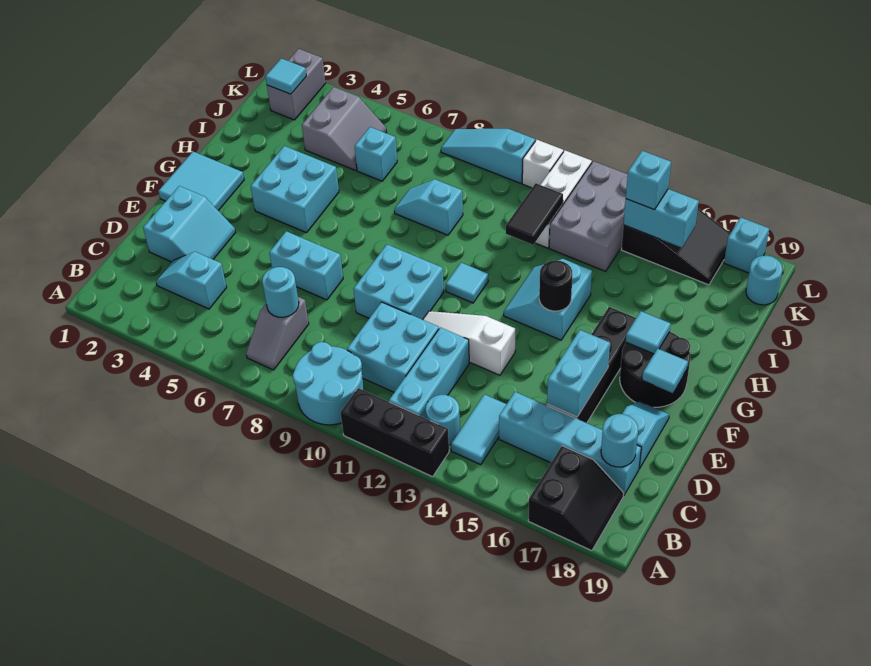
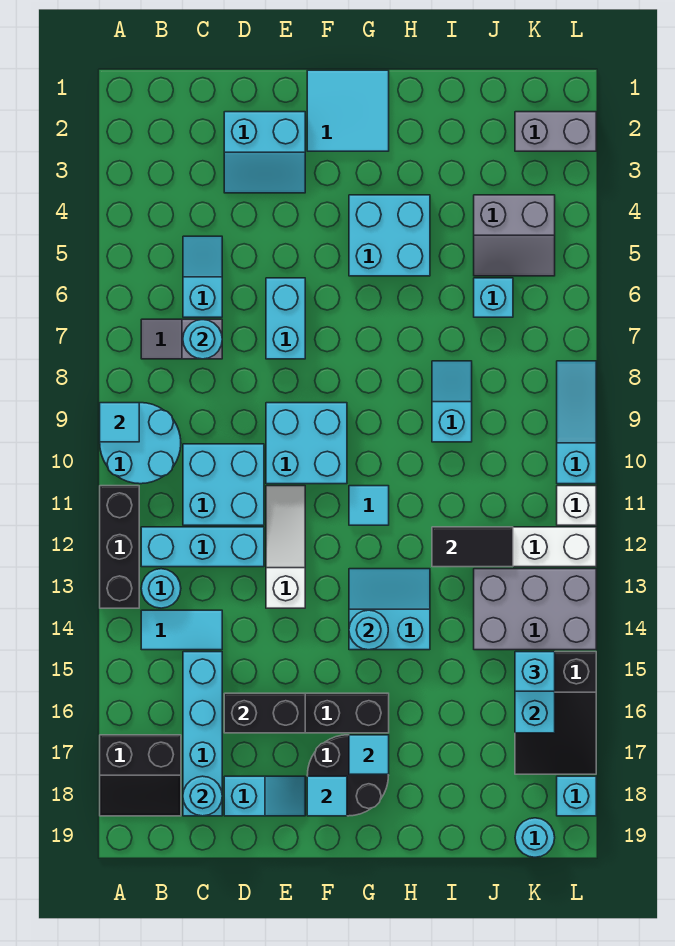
cyan 1x2 slope [156,252,227,309] -> cyan 1x2 slope moved to [183,236,222,317]
cyan 1x2 brick [547,330,610,417] -> black 1x2 brick [224,693,305,733]
black 1x1 round brick [539,260,572,311] -> cyan 1x1 round brick [349,610,388,650]
cyan 1x1 tile [265,58,306,94] -> cyan 1x1 tile moved to [100,403,139,442]

